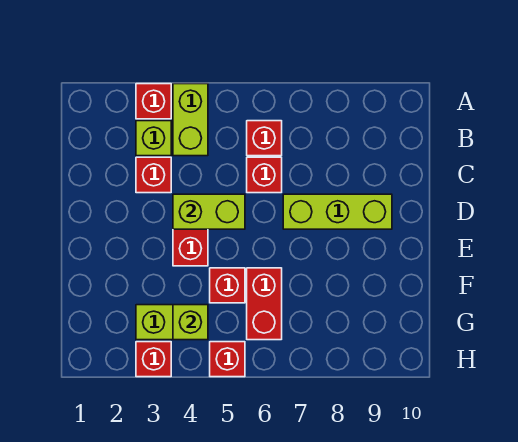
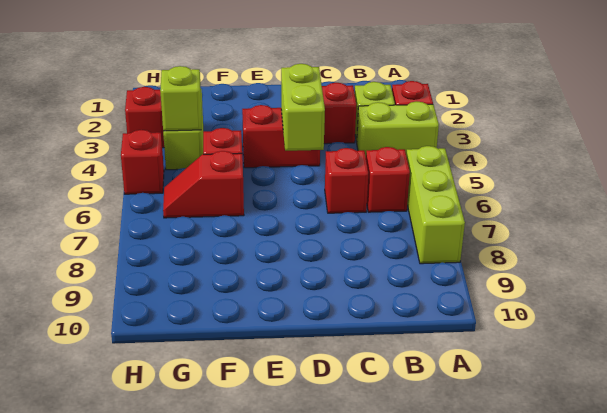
lime 1x3 brick [283,194,392,229] -> lime 1x3 brick moved to [406,146,465,264]
red 1x2 brick [247,268,282,340] -> red 1x2 slope [163,151,244,218]

